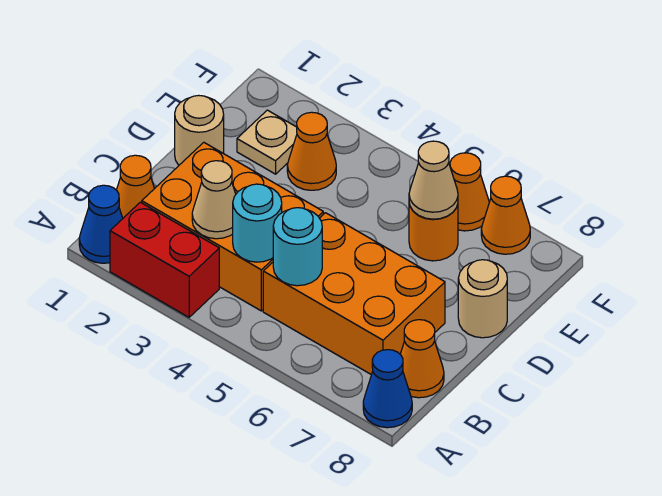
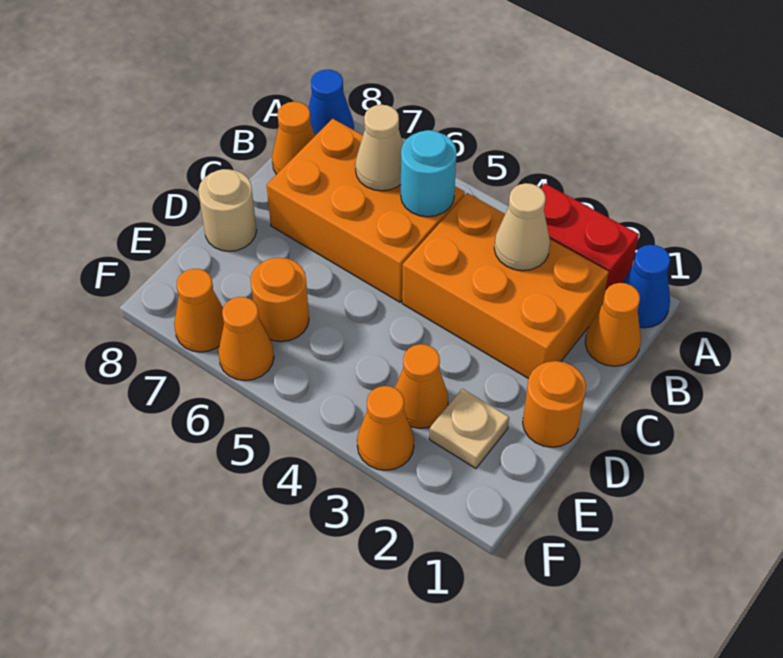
cyan 1x1 round brick [233,184,282,262] -> none
tan 1x1 round brick [175,95,224,165] -> orange 1x1 round brick [523,361,586,447]
tan 1x1 cone [409,141,458,219] -> tan 1x1 cone moved to [355,105,403,191]
none -> orange 1x1 cone [357,386,414,470]

